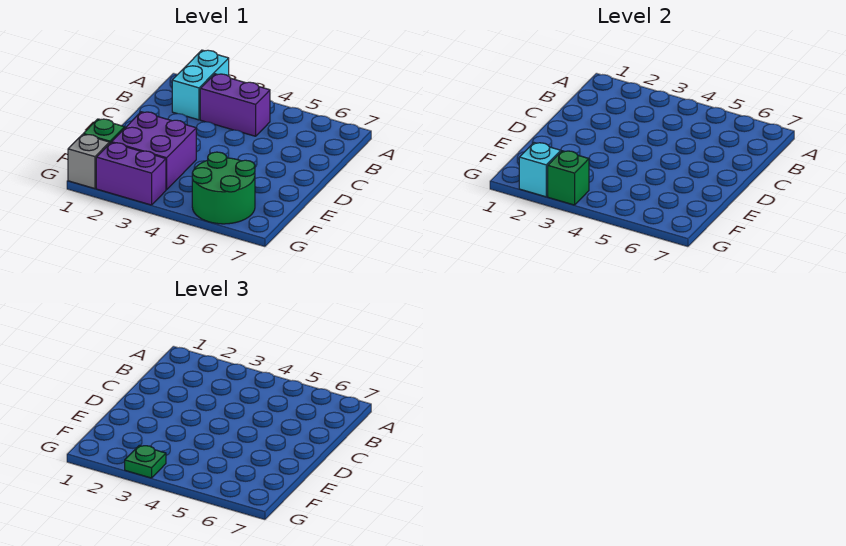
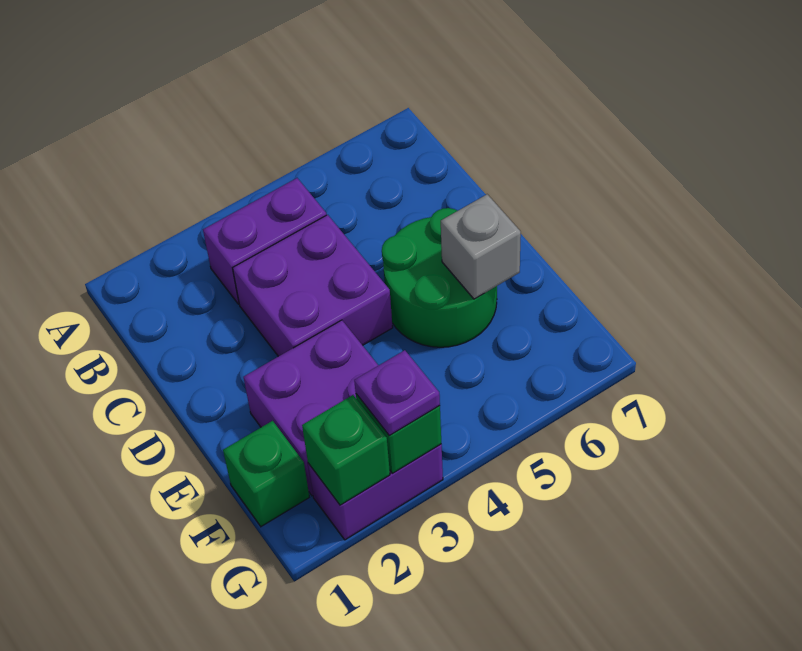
cyan 1x2 brick [172,50,229,120] -> none
none -> purple 2x2 brick [233,215,393,356]
green 2x2 round brick [192,152,255,224] -> green 2x2 round brick moved to [382,208,497,347]
grey 1x1 brick [68,134,109,189] -> grey 1x1 brick moved to [441,194,521,299]
cyan 1x1 brick [519,143,561,197] -> green 1x1 brick [302,395,390,505]
green 1x1 plate [125,445,166,478] -> purple 1x1 plate [354,350,440,436]

